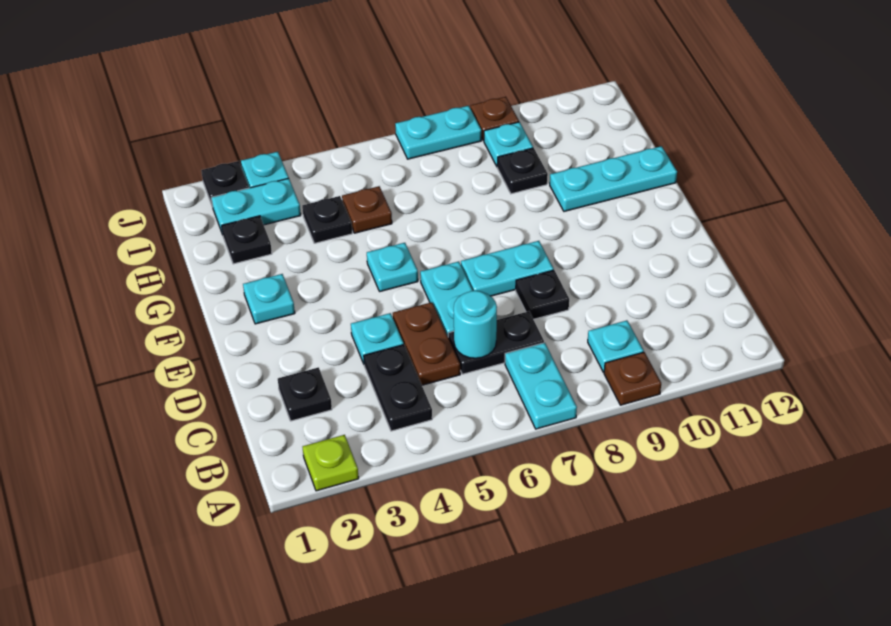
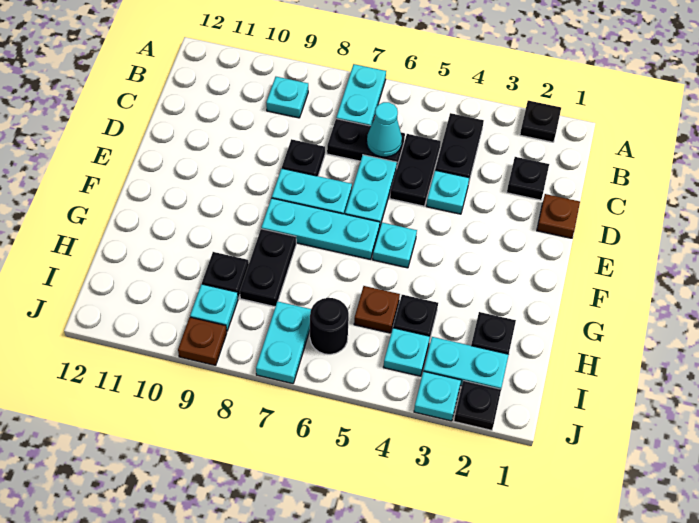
lime 1x1 plate [303,435,359,491] -> black 1x1 plate [520,101,561,142]
brown 1x1 plate [604,352,661,405] -> brown 1x1 plate moved to [537,194,580,238]
brown 1x2 plate [393,302,460,385] -> black 1x2 plate [390,134,441,206]
cyan 1x1 round brick [454,291,497,358] -> cyan 1x1 cone [367,102,402,157]
cyan 1x1 plate [243,274,295,324] -> cyan 1x1 plate moved to [384,328,430,376]
none -> black 1x2 plate [240,229,296,307]
cyan 1x3 plate [550,146,677,211] -> cyan 1x3 plate moved to [261,198,380,259]
none -> black 1x1 round brick [310,298,349,354]
cyan 1x2 plate [395,106,481,159] -> cyan 1x2 plate turned to [256,301,311,384]

